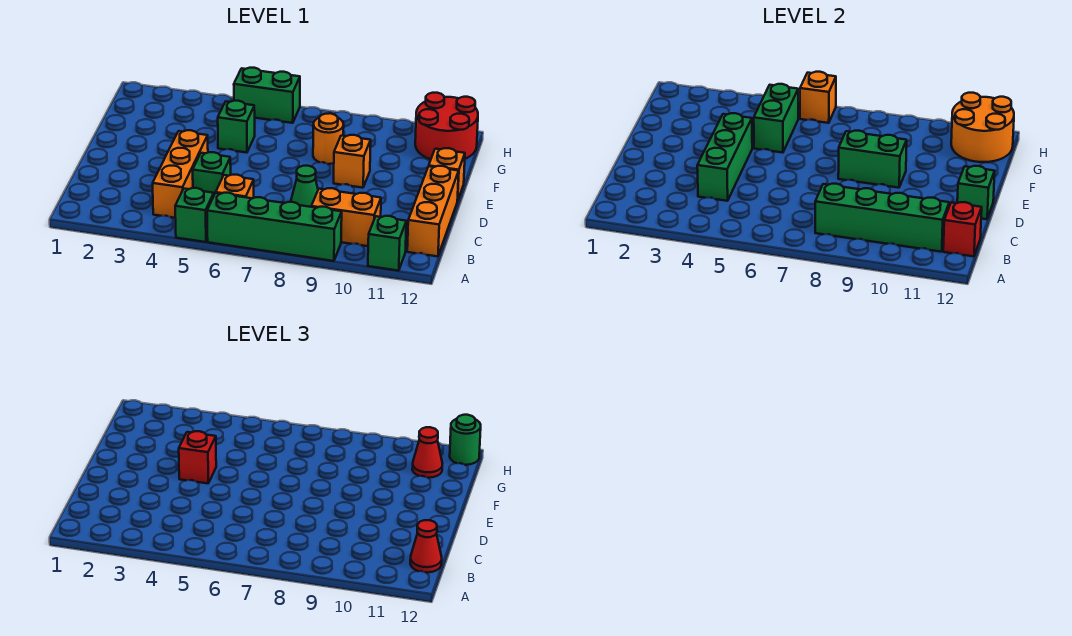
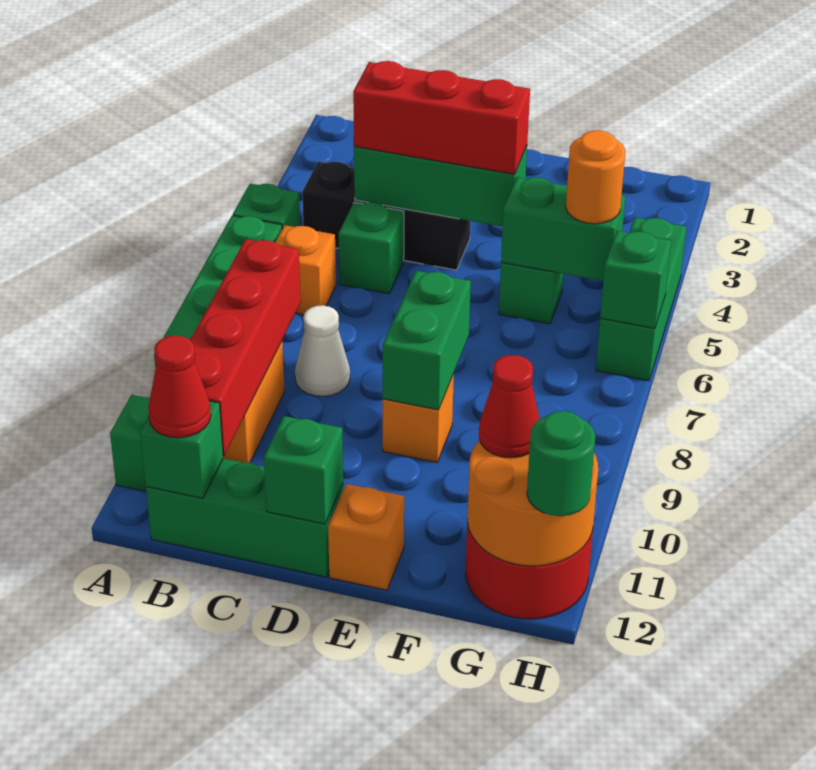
orange 1x3 brick [153,130,208,218] -> black 1x3 brick [302,162,470,270]
green 1x4 brick [815,184,949,252] -> red 1x4 brick [190,239,301,456]
orange 1x3 brick [407,166,459,256] -> green 1x3 brick [146,458,343,577]
red 1x1 brick [943,202,982,256] -> green 1x1 brick [140,401,223,498]
green 1x1 cone [291,166,318,207] -> white 1x1 cone [295,305,350,397]
red 1x1 brick [179,431,216,483] -> red 1x3 brick [353,61,530,174]
orange 1x1 round brick [313,113,344,164] -> orange 1x1 round brick moved to [566,130,625,224]
green 1x2 brick [234,68,300,123] -> green 1x3 brick [596,217,686,381]
orange 1x1 brick [800,72,836,123] -> green 1x1 brick [600,231,671,329]

